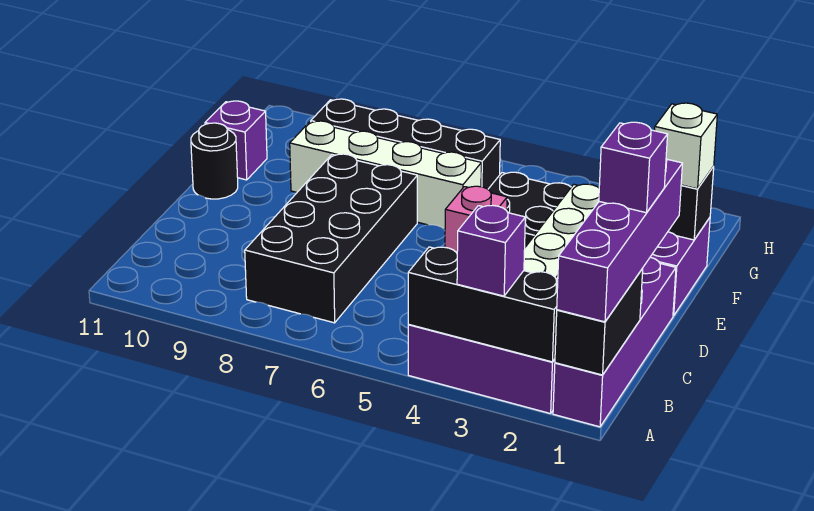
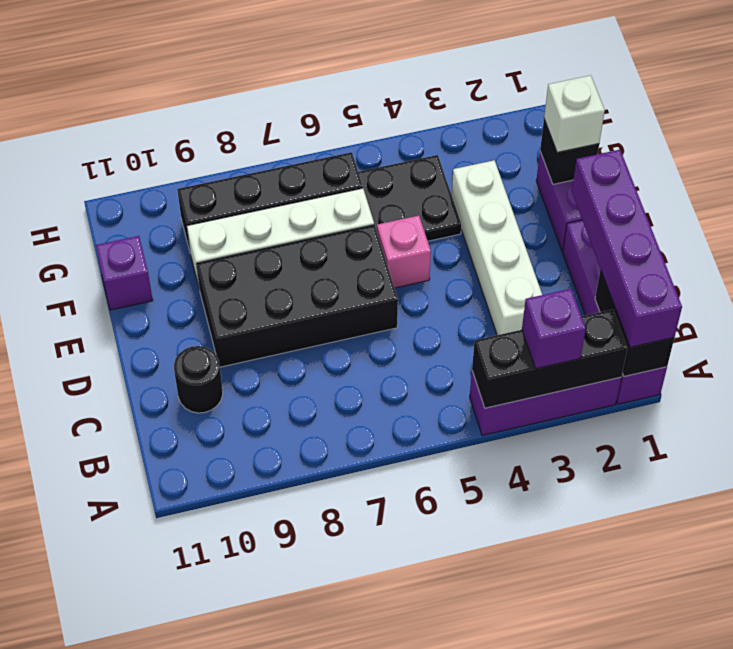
black 2x4 brick [245,154,417,323] -> black 2x4 brick turned to [196,225,398,367]
purple 1x1 brick [599,122,668,213] -> none
black 1x1 round brick [191,123,238,199] -> black 1x1 round brick moved to [174,346,223,413]

